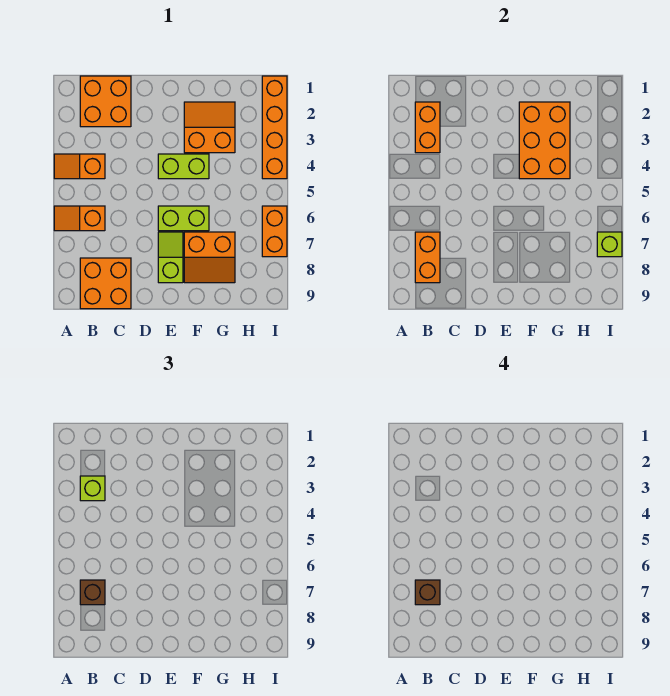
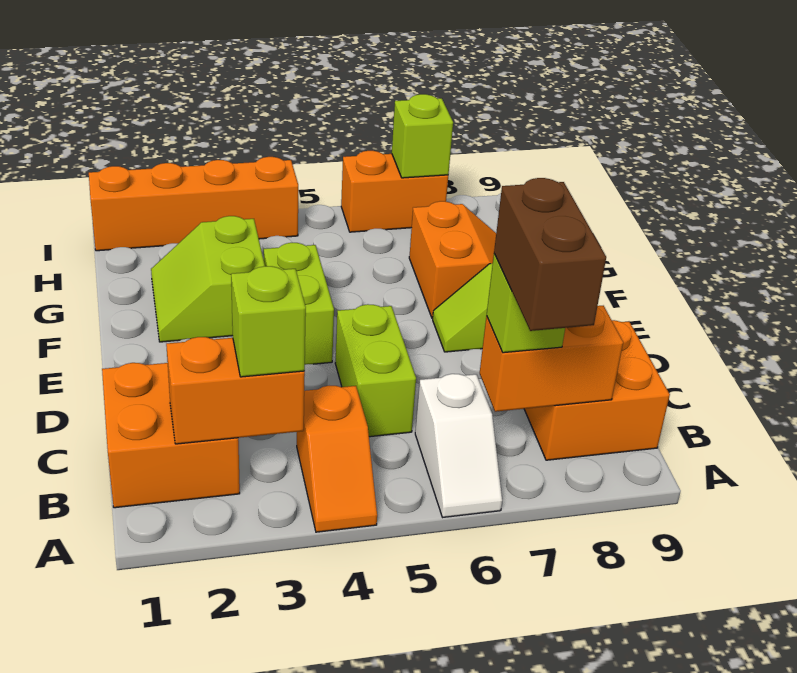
orange 1x2 slope [54,206,105,231] -> white 1x2 slope [415,374,502,517]
brown 1x1 brick [80,580,105,605] -> lime 1x1 brick [487,254,565,353]
brown 1x1 brick [415,580,440,605] -> brown 1x2 brick [494,178,606,331]
lime 1x2 brick [158,206,209,231] -> lime 1x2 brick moved to [335,304,416,437]
orange 2x2 slope [184,102,235,153] -> lime 2x2 slope [151,216,265,342]
orange 2x3 brick [519,102,570,179] -> none

